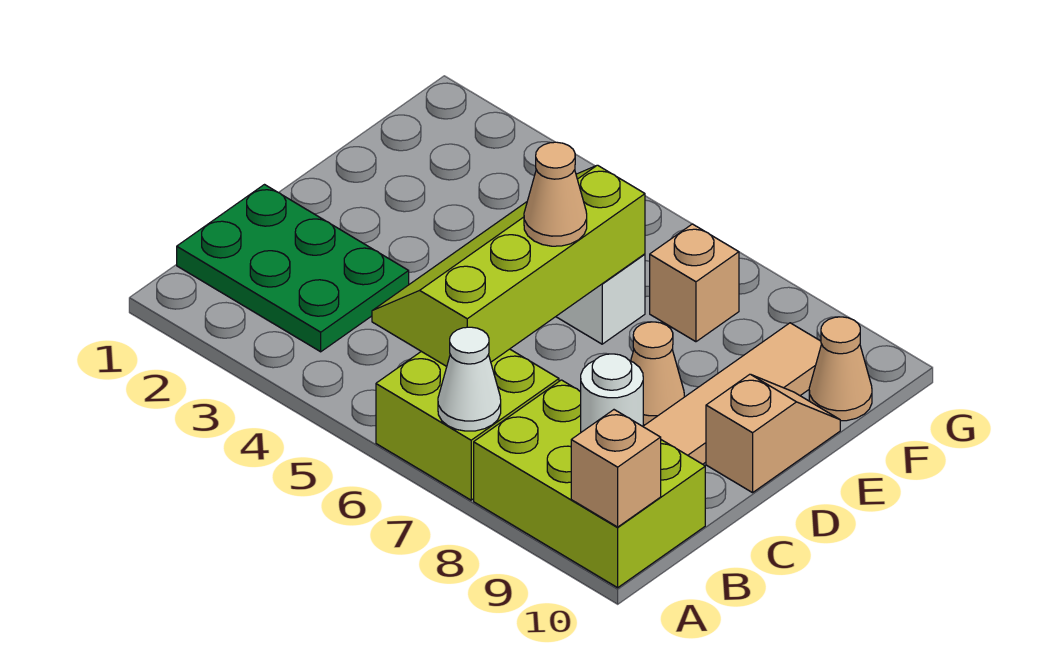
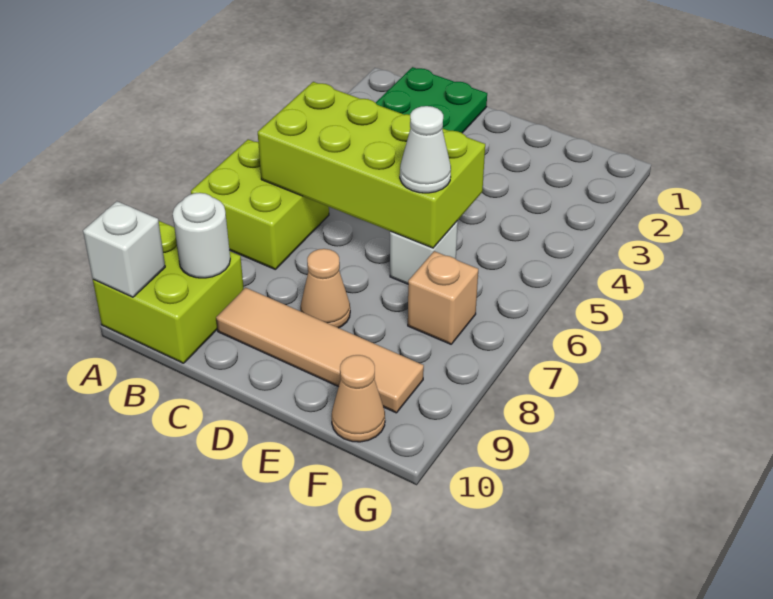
white 1x1 cone [438,327,501,431] -> white 1x1 cone moved to [400,106,451,193]
lime 2x3 brick [474,380,705,588] -> lime 2x2 brick [93,221,244,363]
tan 1x1 brick [571,410,661,527] -> white 1x1 brick [83,201,165,297]
lime 2x4 slope [372,165,645,366] -> lime 2x4 brick [258,82,485,248]
tan 1x1 cone [524,142,587,246] -> none
tan 1x2 slope [706,374,840,493] -> none

